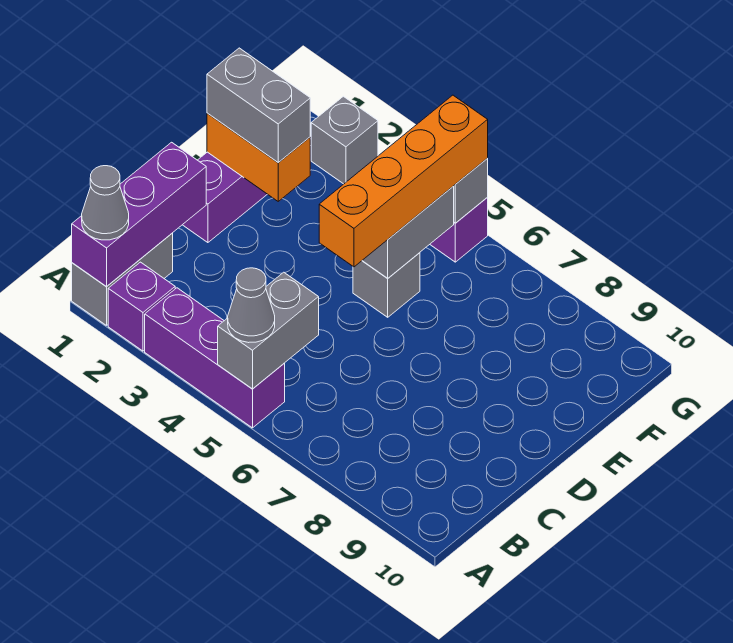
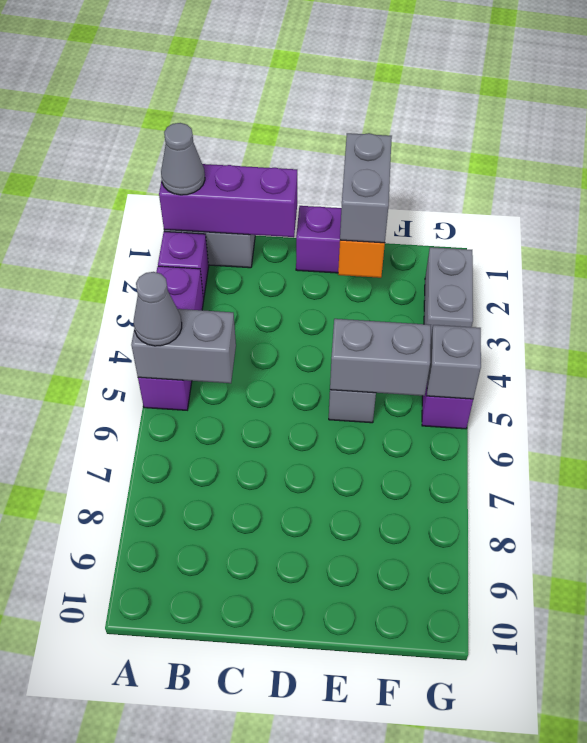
orange 1x4 brick [319,95,488,267] -> none
grey 1x1 brick [311,96,378,184] -> grey 1x2 brick [424,247,473,335]

